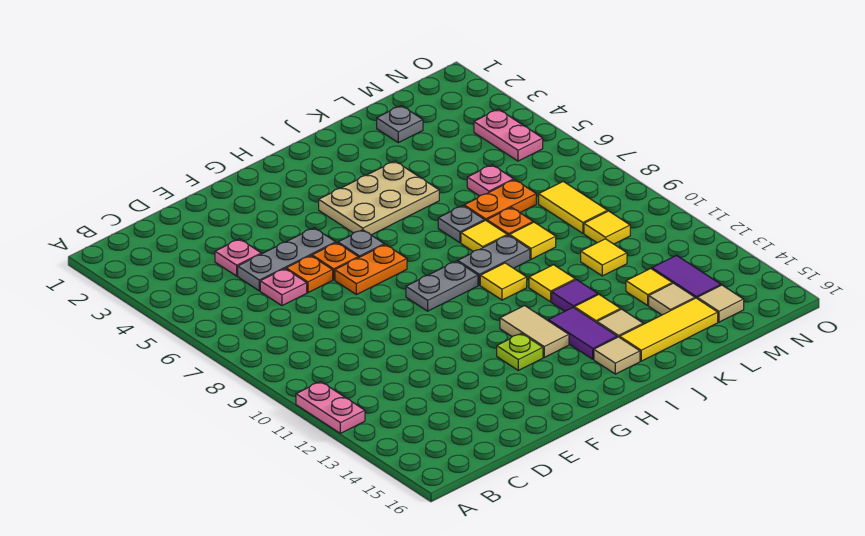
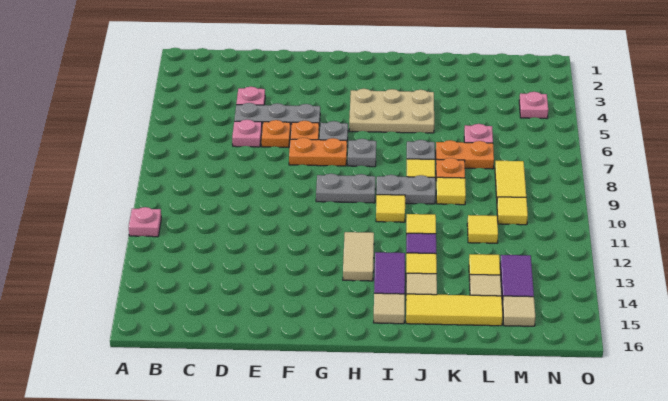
pink 1x2 plate [296,382,365,433] -> pink 1x1 plate [129,207,161,237]
lime 1x1 plate [497,333,543,370] -> none
grey 1x1 plate [377,106,423,143] -> grey 1x1 plate moved to [348,139,376,167]
pink 1x2 plate [474,109,543,161] -> pink 1x1 plate [519,92,548,118]

